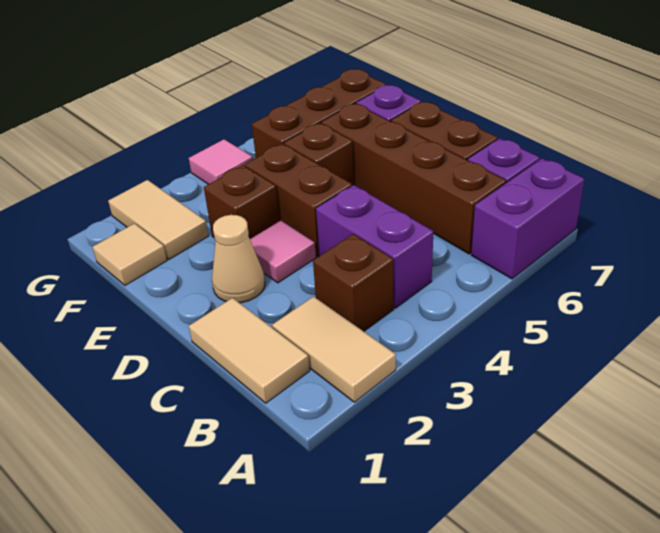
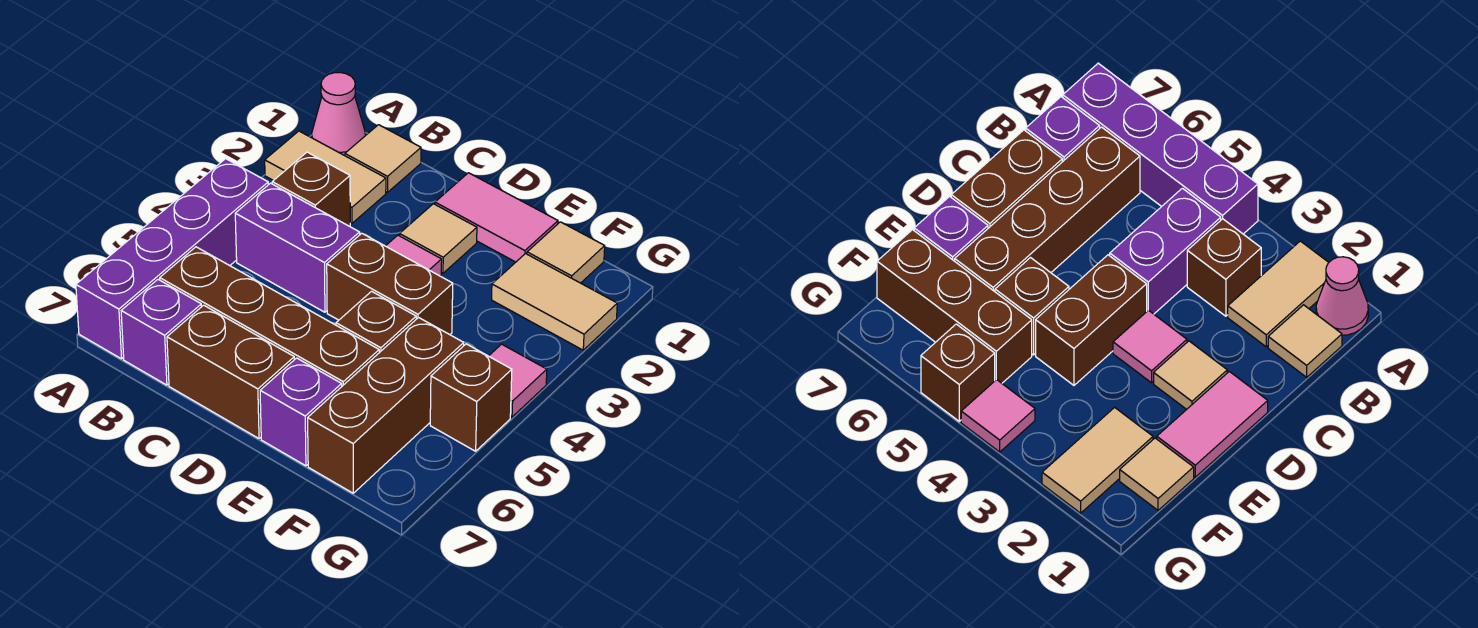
none -> pink 1x1 cone [312,73,365,156]
purple 1x2 brick [471,158,585,279] -> purple 1x4 brick [76,159,268,359]
tan 1x2 tile [189,298,310,403] -> tan 1x1 tile [345,125,421,192]
none -> pink 1x2 tile [435,173,558,262]
tan 1x1 cone [212,215,265,303] -> tan 1x1 tile [400,204,477,273]
brown 1x1 brick [204,165,279,239] -> brown 1x1 brick moved to [430,344,512,451]

